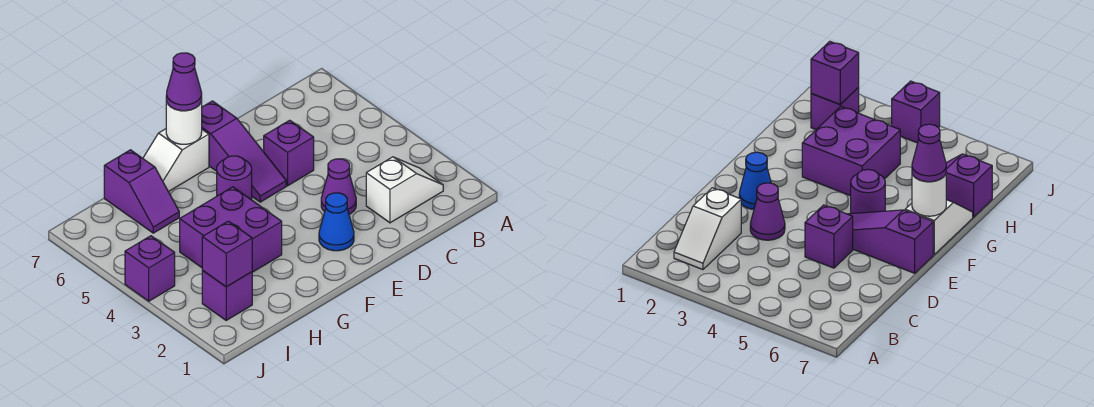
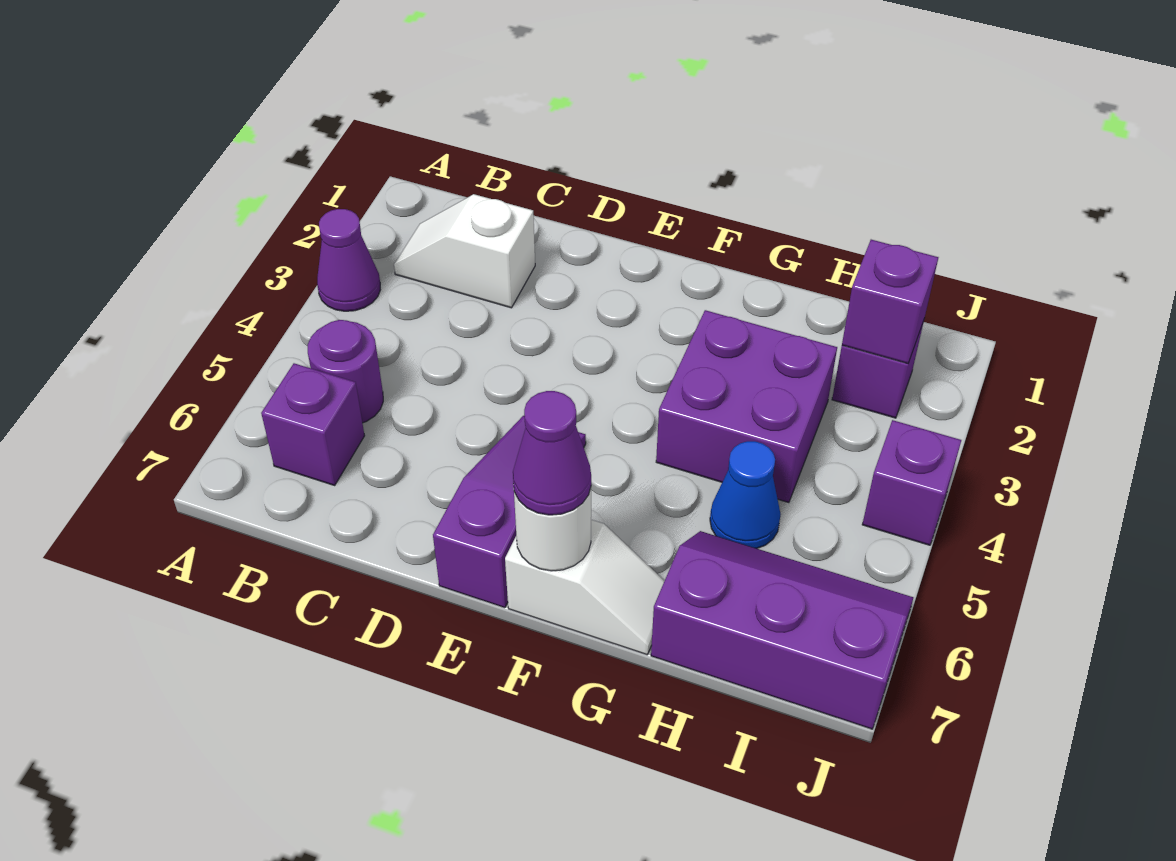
purple 1x1 cone [321,159,356,214] -> purple 1x1 cone moved to [317,209,380,311]
purple 1x1 brick [264,120,314,186] -> purple 1x1 brick moved to [261,363,365,485]
blue 1x1 cone [319,193,354,251] -> blue 1x1 cone moved to [710,441,781,549]
purple 1x1 round brick [217,156,252,200] -> purple 1x1 round brick moved to [308,320,383,423]
purple 1x2 slope [104,150,179,233] -> purple 2x3 slope [651,531,913,729]

